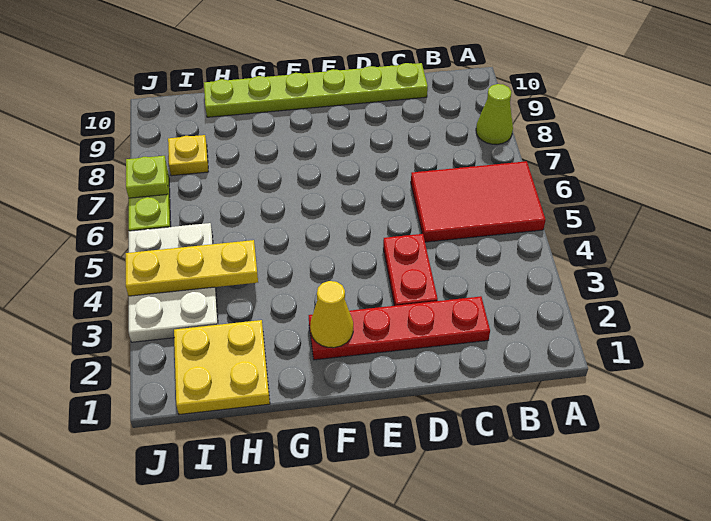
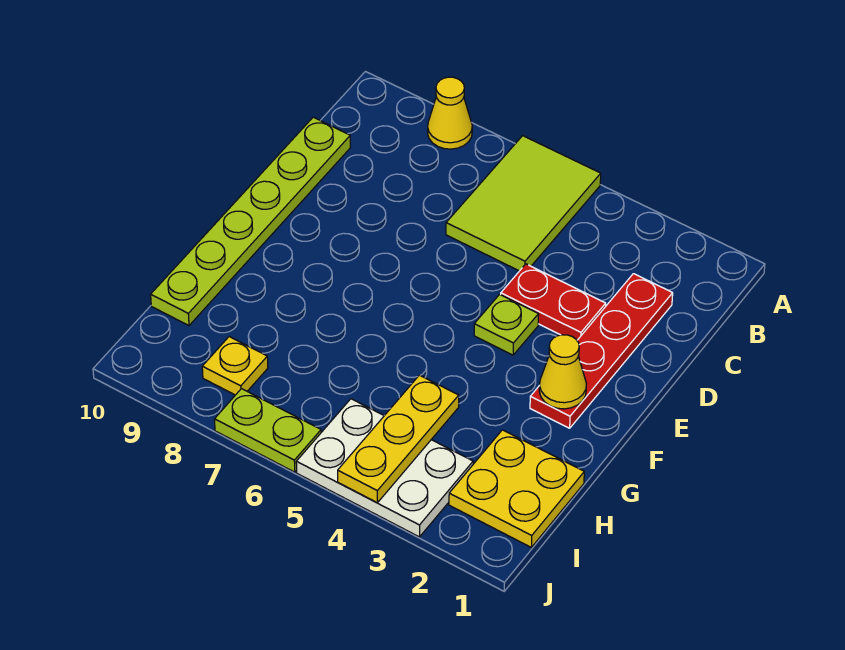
red 2x3 tile [411,161,546,242] -> lime 2x3 tile [446,136,601,271]
lime 1x1 cone [476,84,513,144] -> yellow 1x1 cone [428,77,472,149]
lime 1x1 plate [126,156,168,198] -> lime 1x1 plate moved to [474,294,539,355]

